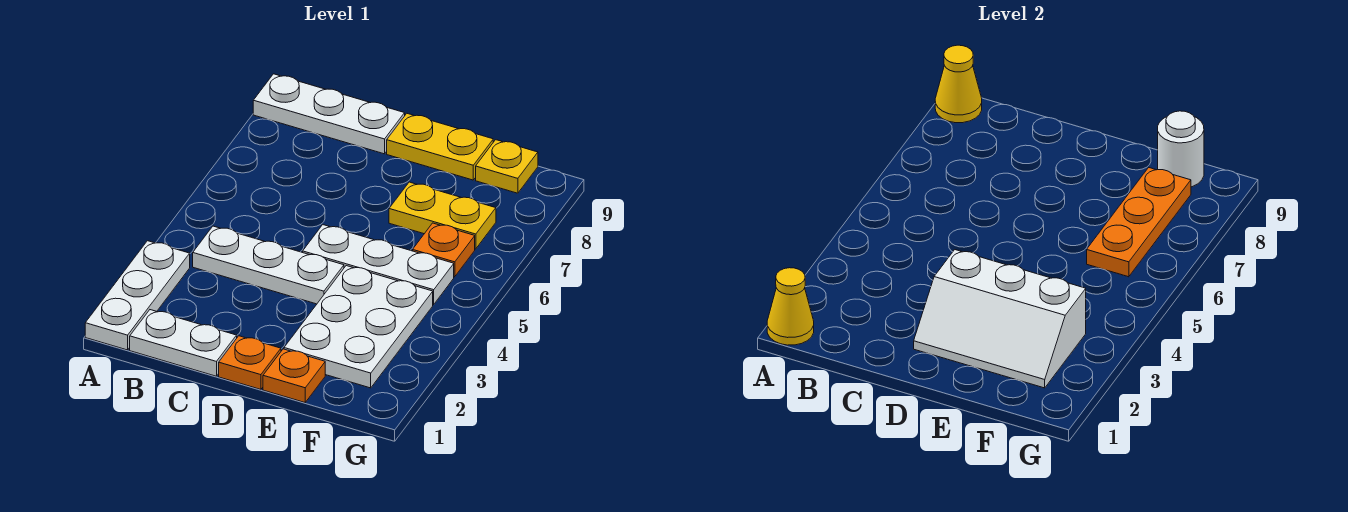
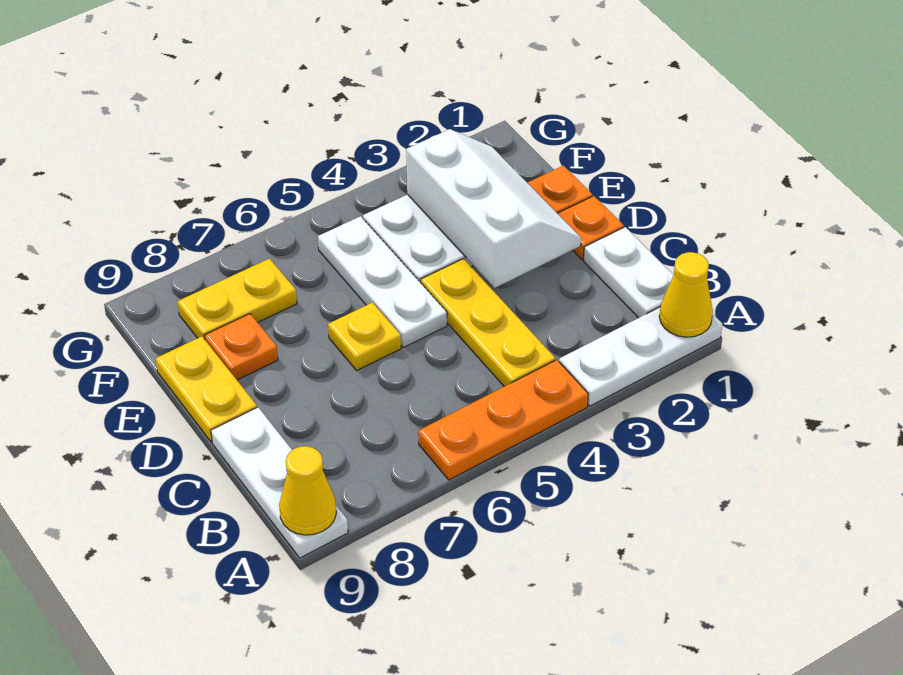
white 1x3 plate [193,226,344,304] -> yellow 1x3 plate [421,259,555,386]
yellow 1x2 plate [389,182,496,249] -> yellow 1x2 plate turned to [178,259,297,339]
orange 1x1 plate [413,223,475,277] -> orange 1x1 plate moved to [205,314,278,380]
orange 1x3 plate [1087,168,1191,277] -> orange 1x3 plate moved to [418,360,588,480]
yellow 1x1 plate [476,140,538,193] -> yellow 1x1 plate moved to [328,303,401,370]
white 1x1 round brick [1158,111,1204,187] -> none

